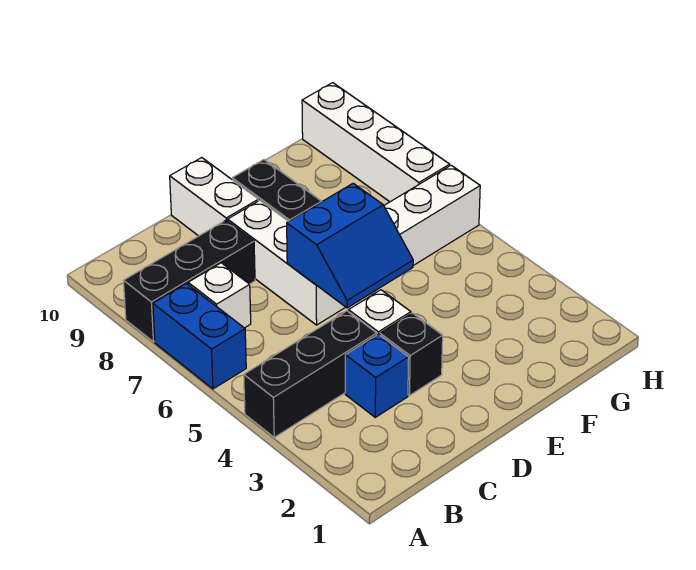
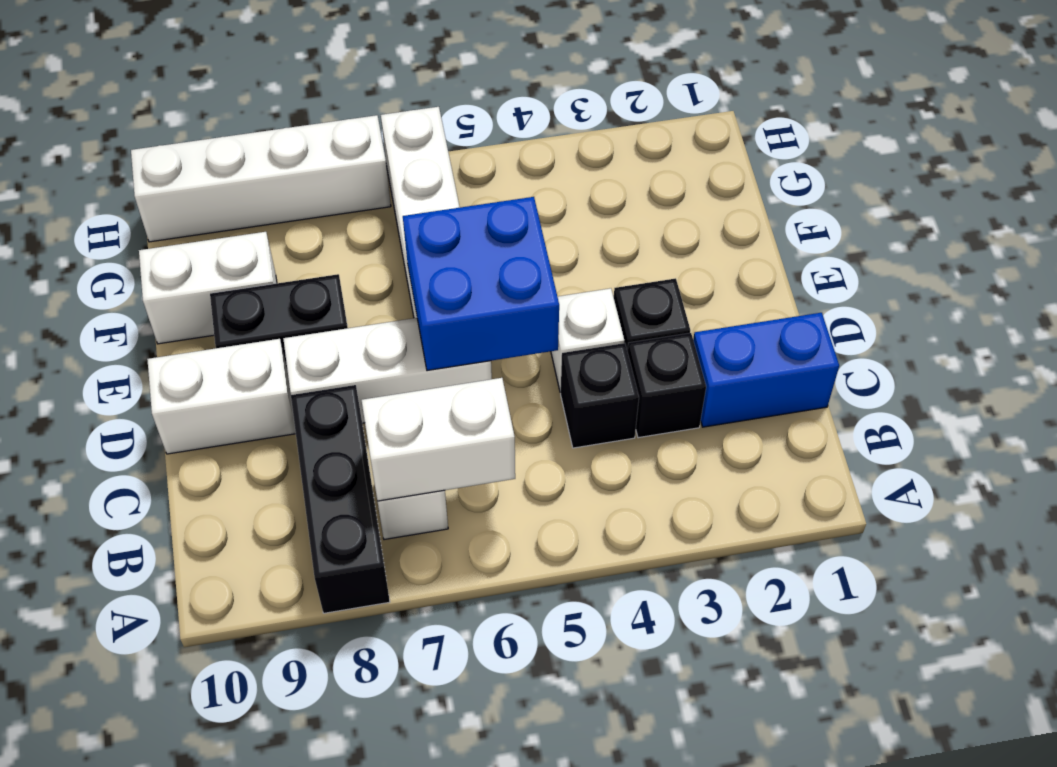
black 1x3 brick [244,311,377,437] -> black 1x1 brick [561,343,639,448]
blue 1x2 brick [153,283,246,389] -> blue 1x2 brick moved to [693,313,839,427]
none -> white 1x2 brick [362,378,515,501]
blue 1x1 brick [345,334,409,417] -> black 1x1 brick [628,333,706,438]
blue 2x2 slope [287,183,413,308] -> blue 2x2 brick [403,197,559,371]
none -> white 1x2 brick [139,232,277,344]

